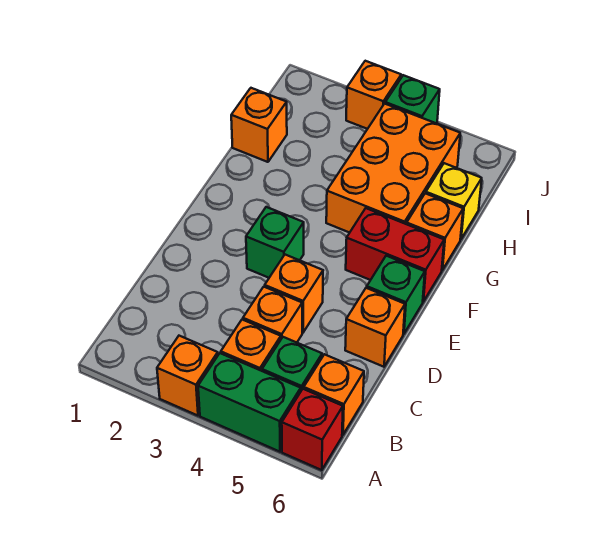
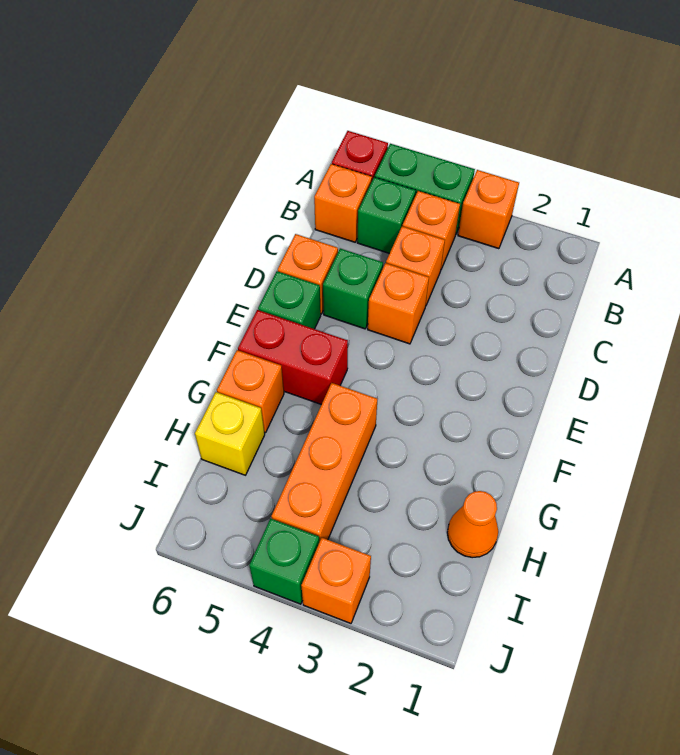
green 1x1 brick [246,207,304,278] -> green 1x1 brick moved to [323,248,383,329]
orange 2x3 brick [326,104,460,233] -> orange 1x3 brick [271,383,377,542]
orange 1x1 brick [231,88,287,162] -> orange 1x1 cone [447,491,498,558]

